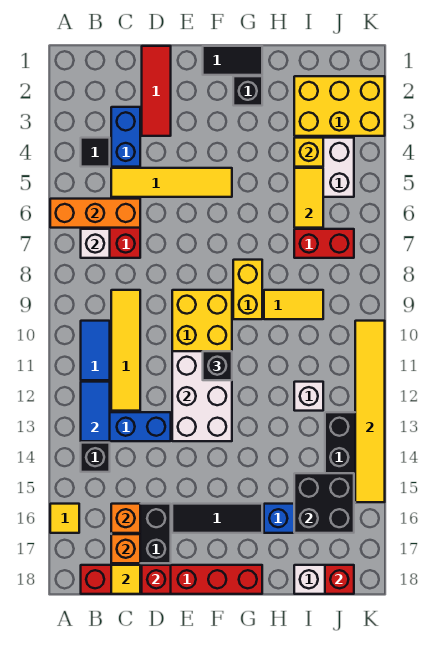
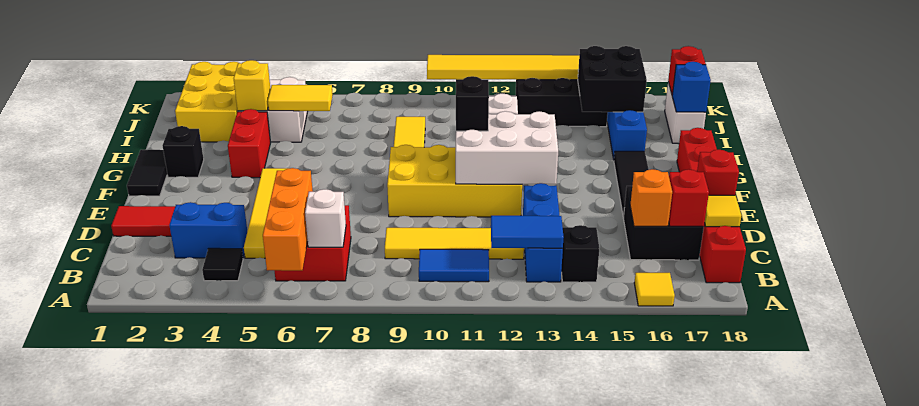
orange 1x1 brick [111,534,140,563] -> red 1x1 brick [669,169,709,227]
yellow 1x2 brick [233,260,262,319] -> none
red 1x2 brick [294,229,354,258] -> red 1x2 brick moved to [228,109,271,178]
none -> blue 1x1 brick [672,62,711,112]

